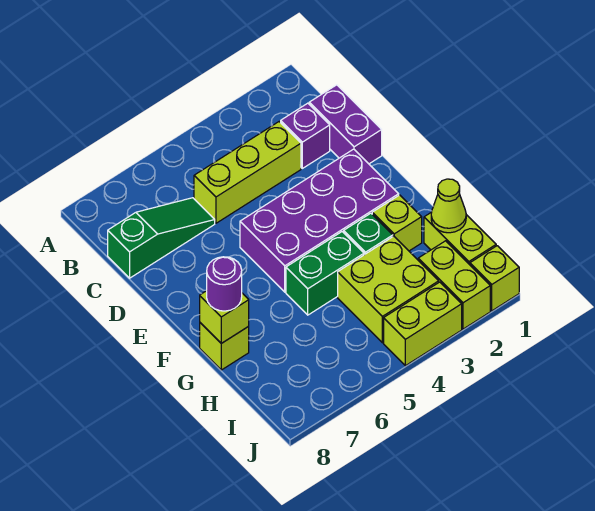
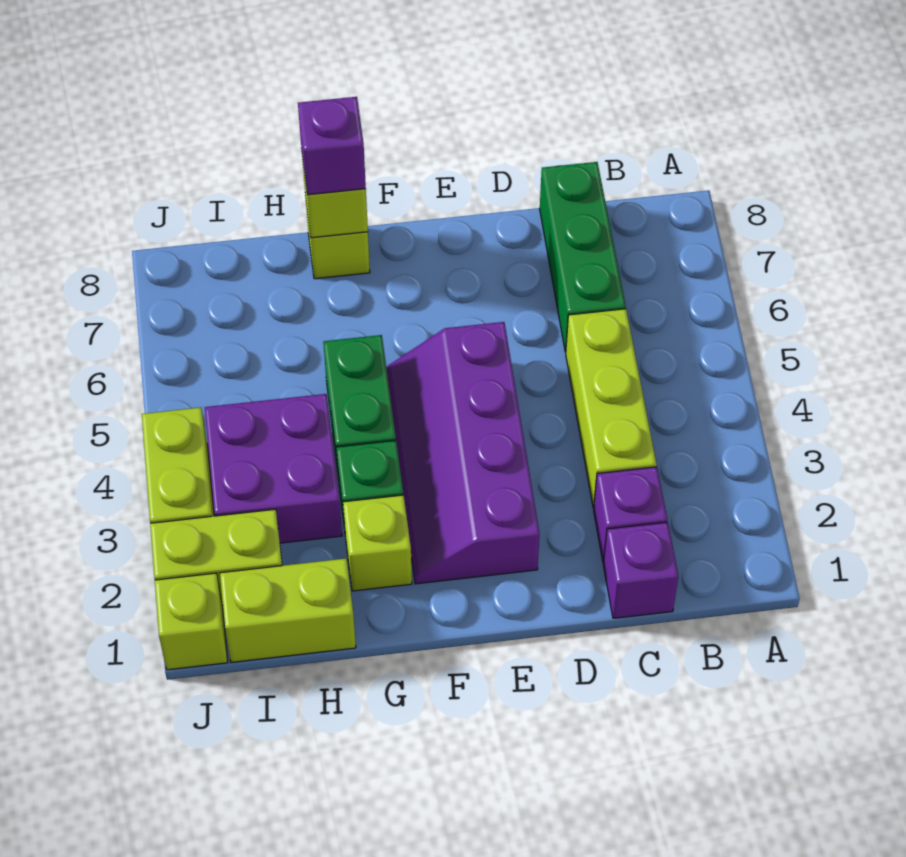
purple 1x2 brick [309,85,382,164] -> purple 1x1 brick [603,522,678,618]
green 1x3 slope [108,198,215,278] -> green 1x3 brick [540,162,626,352]
purple 2x4 brick [240,149,399,292] -> purple 2x4 slope [386,322,540,584]
purple 1x1 round brick [207,257,242,311] -> purple 1x1 brick [298,97,366,195]
lime 1x1 cone [431,179,466,233] -> none
lime 2x2 brick [338,236,439,343] -> purple 2x2 brick [205,394,342,543]

